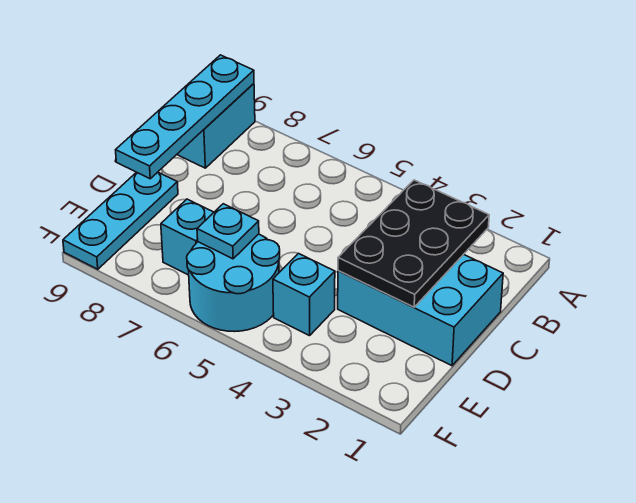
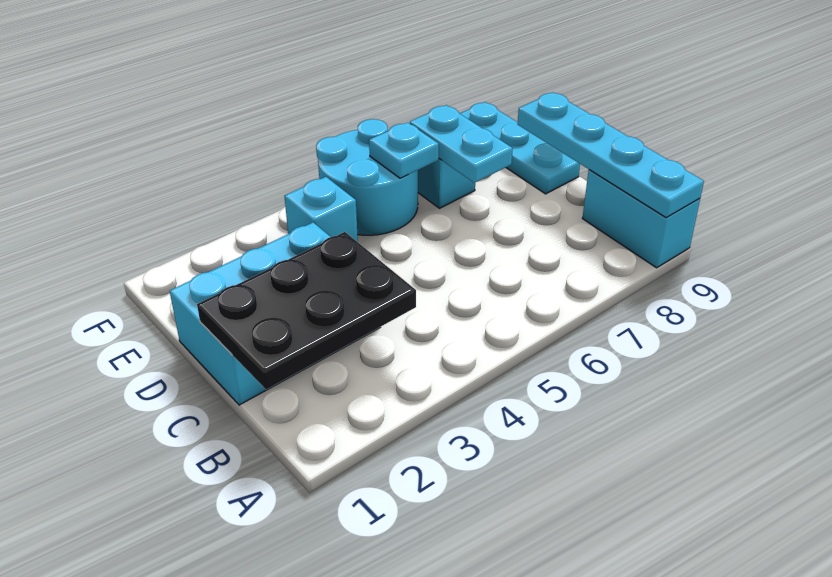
black 2x3 plate [338,180,489,307] -> black 2x3 plate turned to [197,232,416,390]
none -> cyan 1x2 plate [410,105,513,183]

